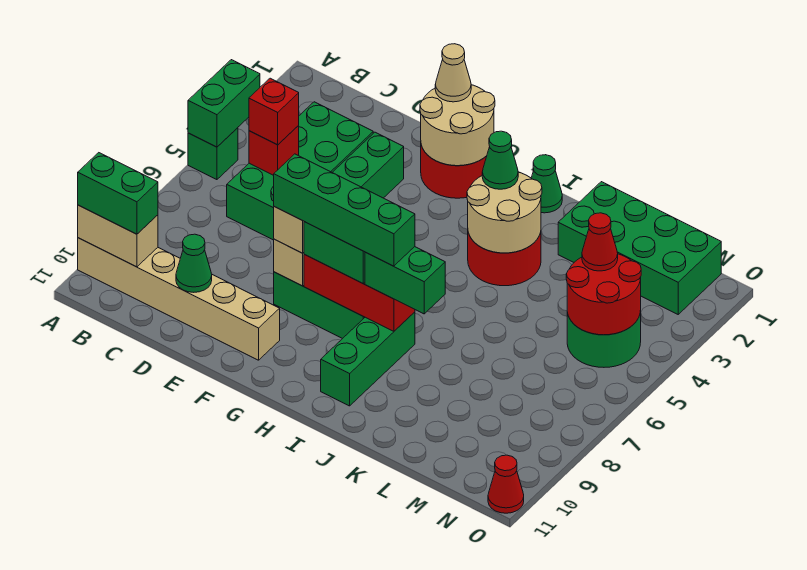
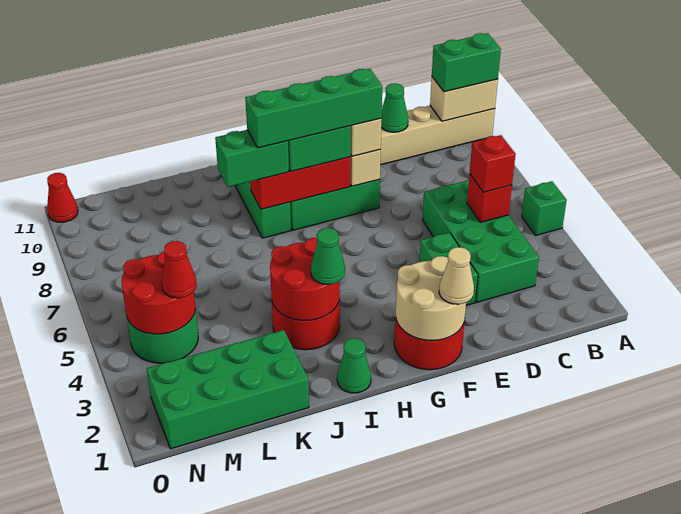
green 1x2 brick [188,60,260,147] -> none
tan 2x2 round brick [467,172,542,253] -> red 2x2 round brick [270,238,340,320]

